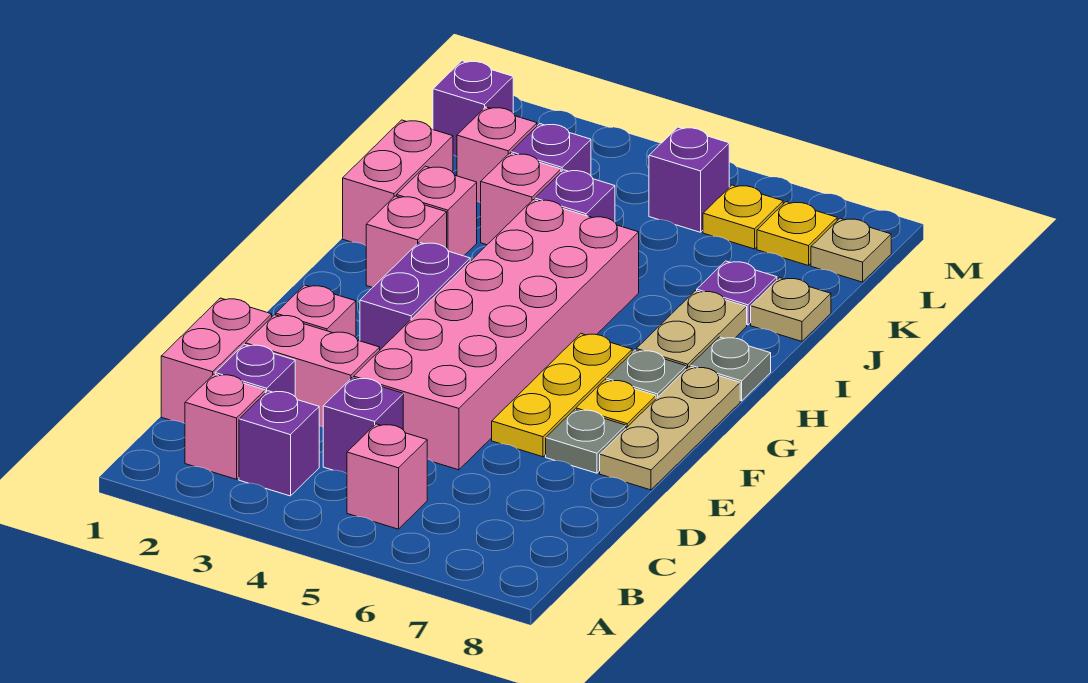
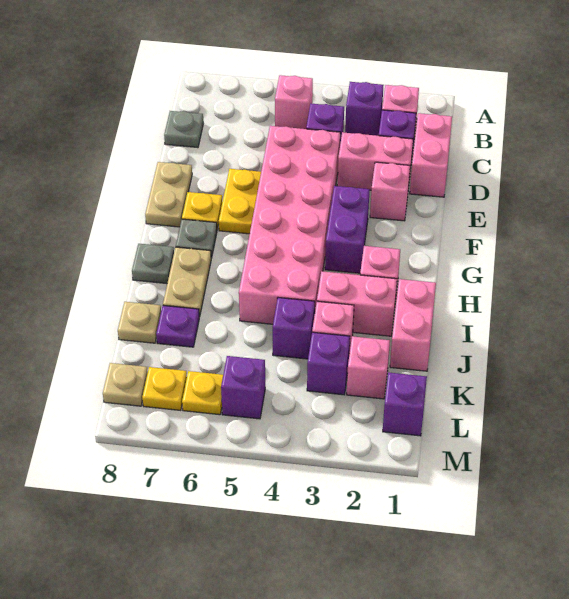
yellow 1x3 plate [492,334,632,457] -> yellow 1x2 plate [219,169,261,234]
grey 1x1 plate [546,409,626,473] -> grey 1x1 plate moved to [164,111,203,148]
tan 1x3 plate [600,367,740,490] -> tan 1x2 plate [145,162,192,227]
pink 1x1 brick [397,166,477,256] -> pink 1x2 brick [317,271,397,336]

